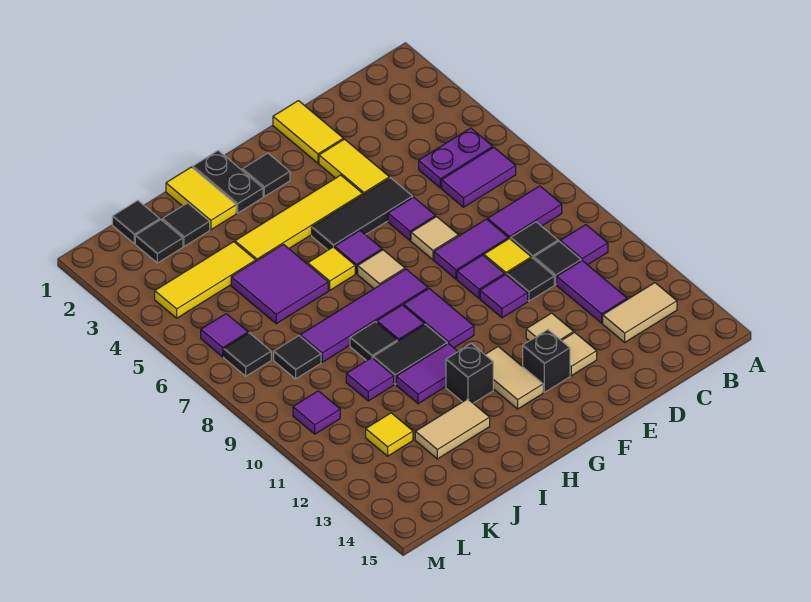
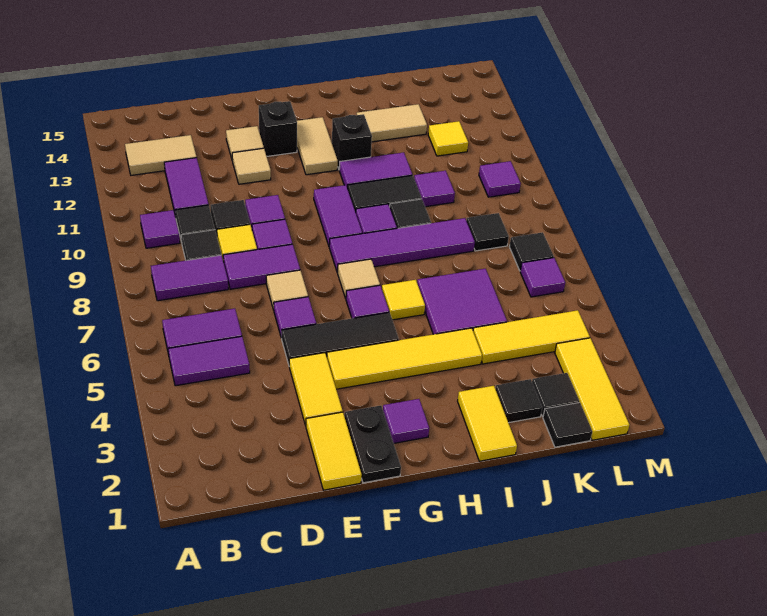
purple 1x2 plate [419,128,493,188] -> purple 1x2 tile [168,336,250,386]
black 1x1 tile [242,153,290,196] -> purple 1x1 tile [383,399,429,443]
black 1x2 plate [193,151,263,213] -> black 1x2 plate moved to [345,406,401,483]
none -> yellow 1x3 tile [555,338,629,440]

